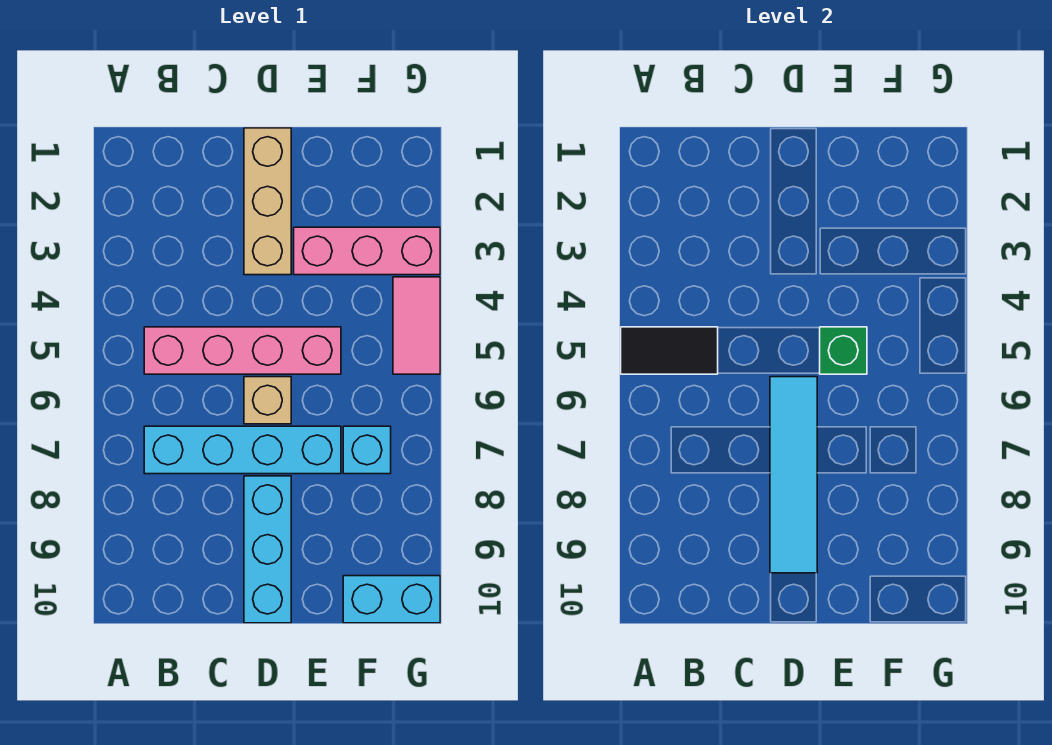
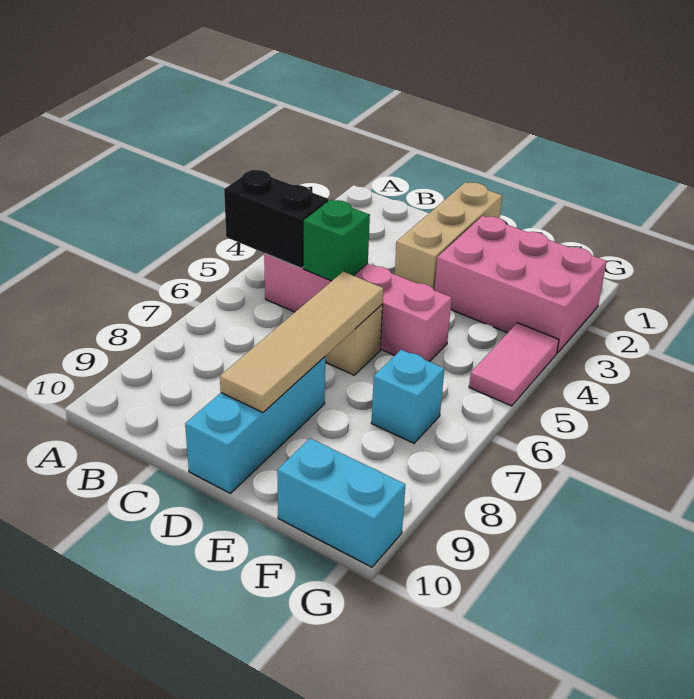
black 1x2 tile [621,327,718,374] -> black 1x2 brick [224,170,329,268]
cyan 1x4 brick [144,426,341,474] -> none
cyan 1x4 tile [770,377,817,573] -> tan 1x4 tile [220,272,383,413]
pink 1x3 brick [294,227,440,275] -> pink 2x3 brick [435,216,607,353]
green 1x1 brick [820,327,867,374] -> green 1x1 brick moved to [304,200,370,281]

